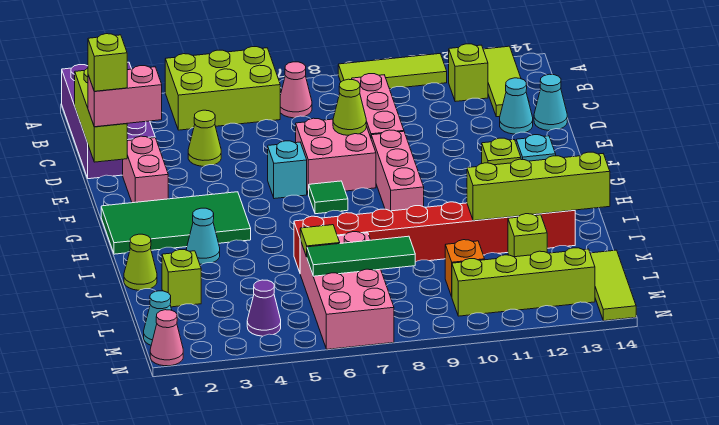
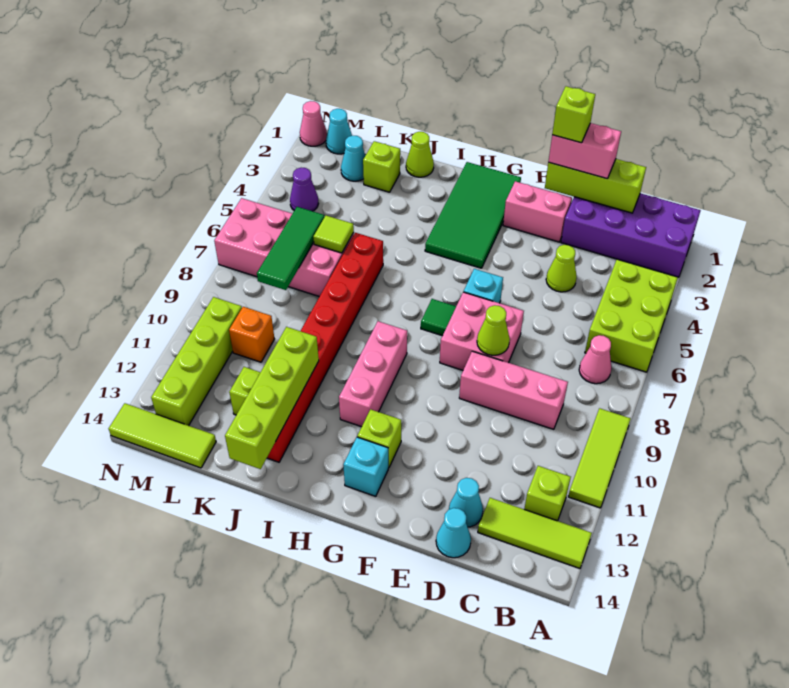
pink 1x2 brick [88,66,162,127] -> pink 1x2 brick turned to [548,123,621,179]
pink 1x3 brick [371,130,424,211] -> pink 1x3 brick turned to [339,321,407,427]
cyan 1x1 cone [186,208,220,264] -> cyan 1x1 cone moved to [341,136,365,181]

